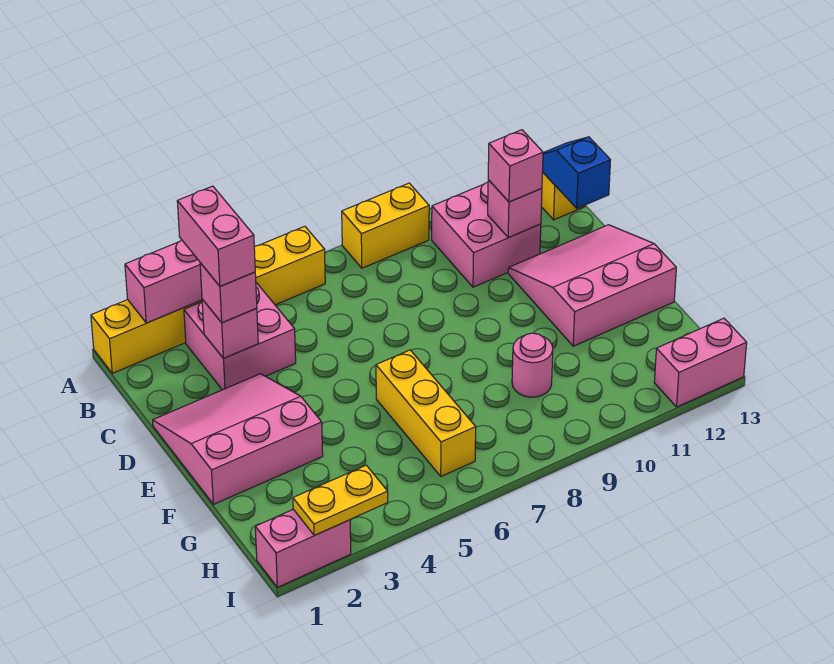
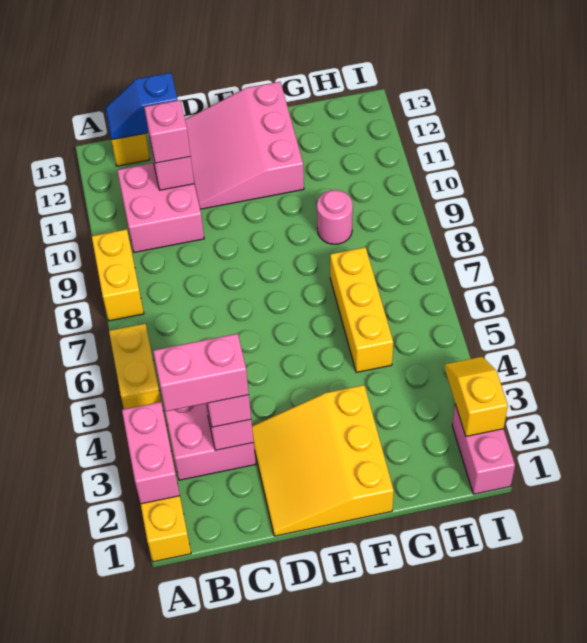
pink 3x3 slope [153,374,323,504] -> yellow 3x3 slope [252,385,394,536]
yellow 1x3 brick [376,350,476,476] -> yellow 1x3 brick turned to [330,247,393,372]
yellow 1x2 plate [293,465,388,535] -> yellow 1x2 slope [445,357,508,436]
pink 1x2 brick [654,318,747,407] -> none

